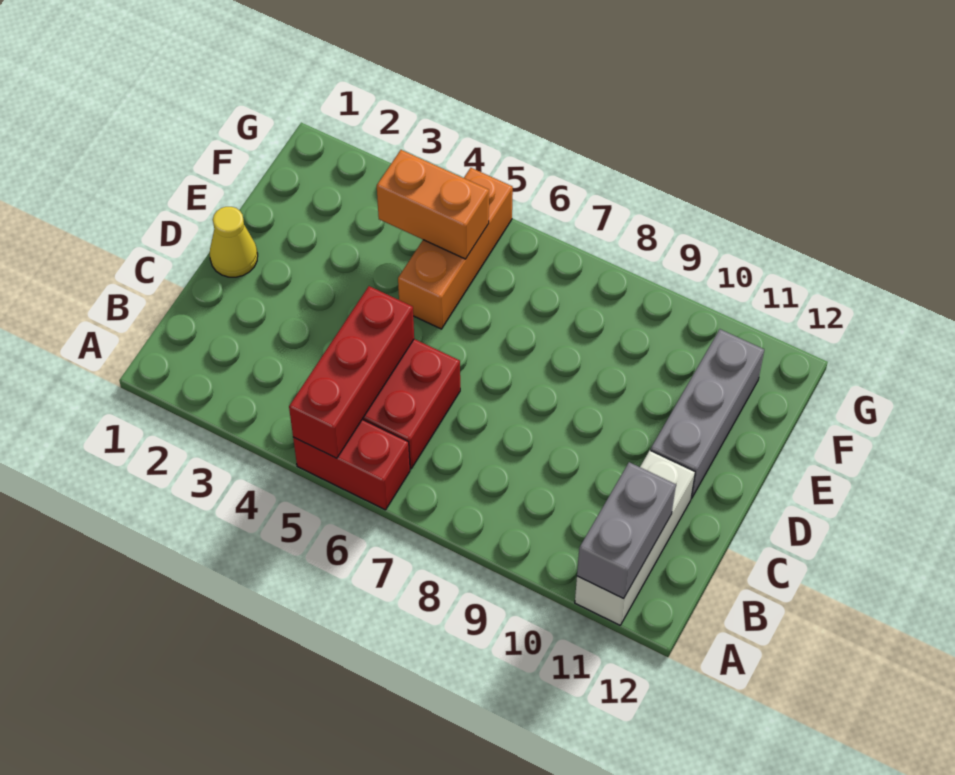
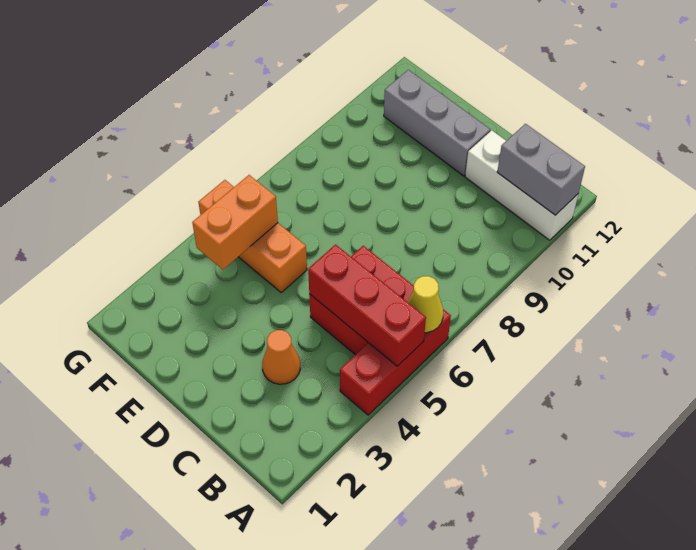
red 1x2 brick [293,419,410,510] -> red 1x3 brick [340,309,451,415]
none -> orange 1x1 cone [262,330,300,384]
yellow 1x1 cone [210,207,258,277] -> yellow 1x1 cone moved to [408,276,443,333]

